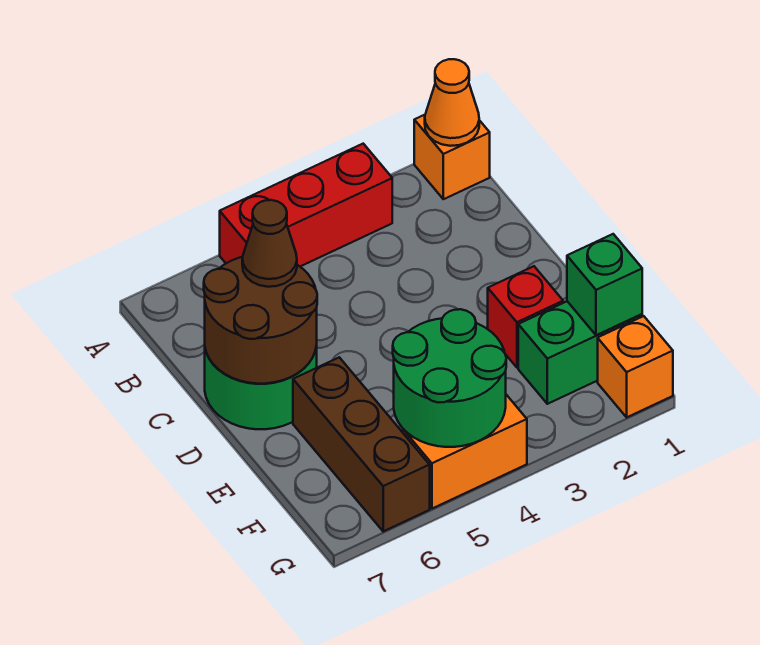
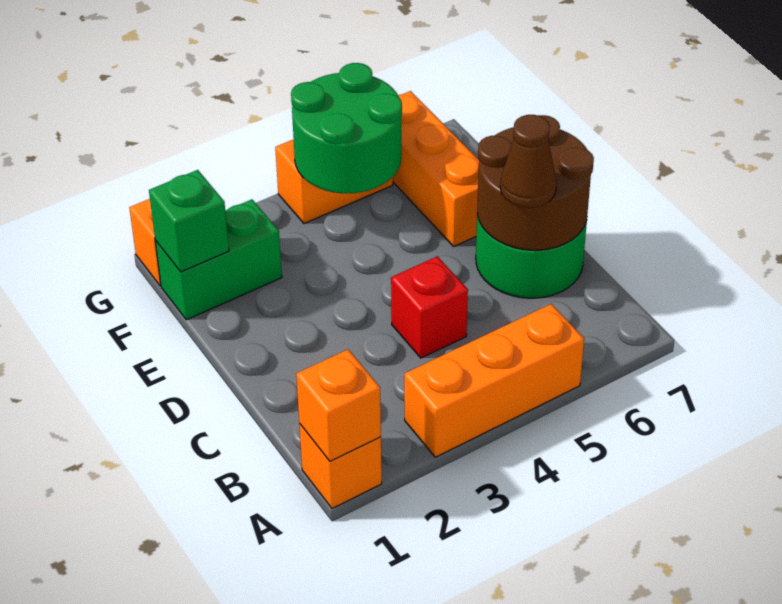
orange 1x1 cone [425,59,479,146] -> orange 1x1 brick [296,350,381,461]
red 1x3 brick [220,144,392,266] -> orange 1x3 brick [404,304,584,457]
red 1x1 brick [488,266,563,367] -> red 1x1 brick moved to [391,256,468,358]
brown 1x3 brick [293,357,430,531] -> orange 1x3 brick [393,91,479,246]

